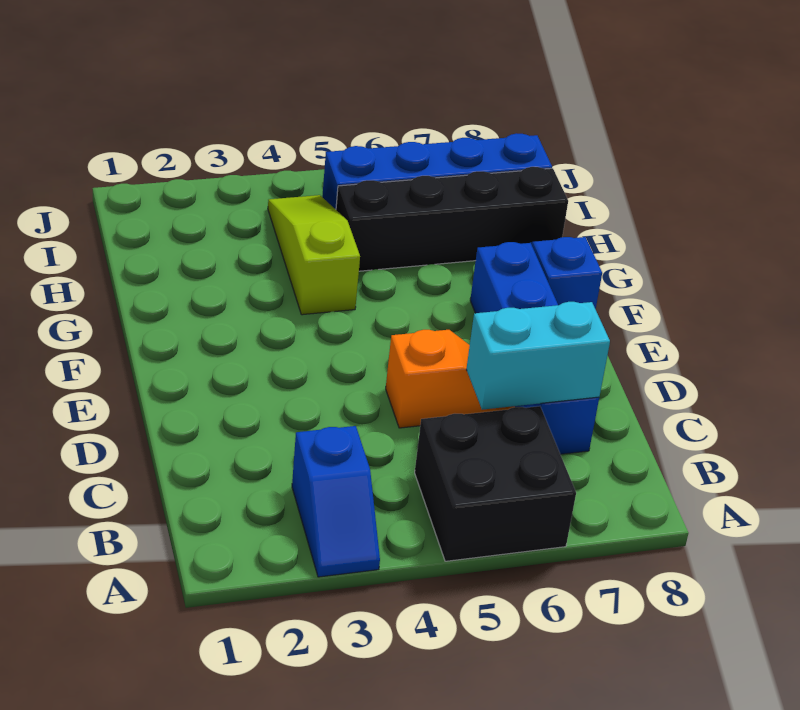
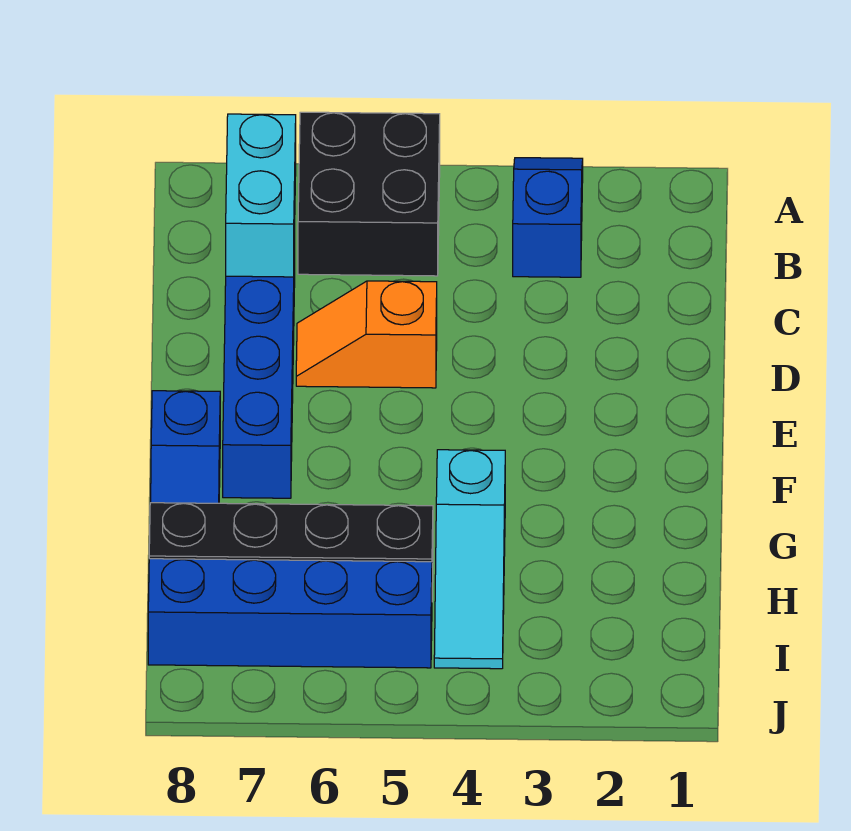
cyan 1x2 brick [466,302,610,410] -> cyan 1x2 brick turned to [226,114,296,277]
lime 1x3 slope [268,195,360,315] -> cyan 1x3 slope [434,450,505,669]

